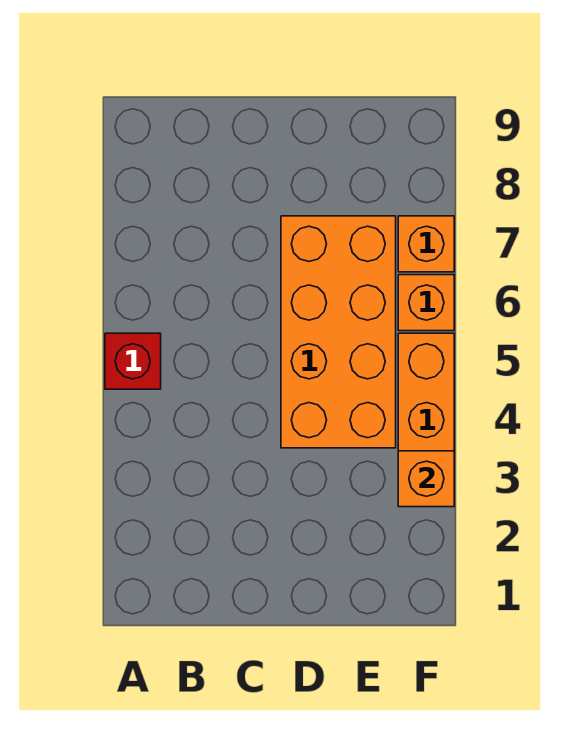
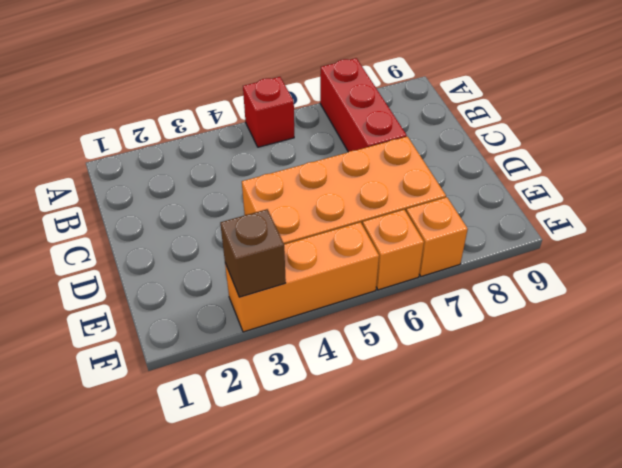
none -> red 1x3 brick [320,58,407,152]
orange 1x1 brick [398,451,454,507] -> brown 1x1 brick [220,209,286,297]

